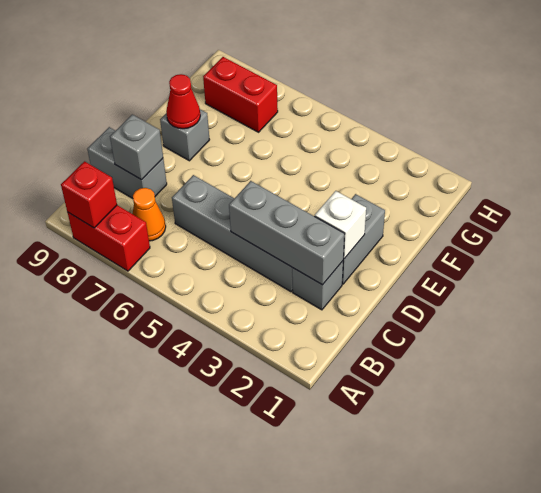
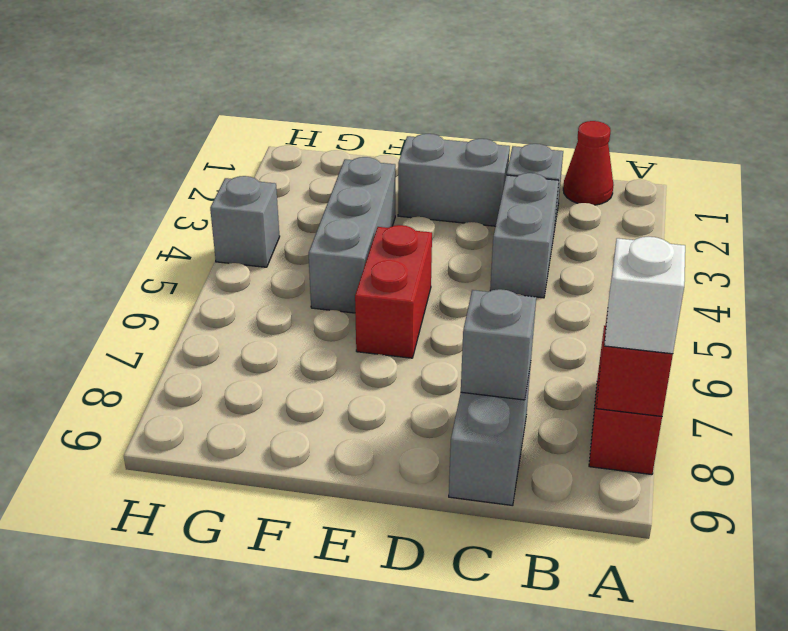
orange 1x1 cone [132,188,166,241] -> none
grey 1x3 brick [229,181,344,285] -> grey 1x3 brick moved to [309,157,395,313]
grey 1x4 brick [172,175,293,292] -> grey 1x2 brick [490,173,559,298]
white 1x1 brick [315,191,366,259] -> white 1x1 brick moved to [604,237,685,354]
grey 1x1 brick [160,109,210,161] -> grey 1x1 brick moved to [210,176,280,267]
red 1x1 cone [166,74,200,129] -> red 1x1 cone moved to [563,121,613,205]
red 1x2 brick [203,57,278,132] -> red 1x2 brick moved to [355,225,432,358]

